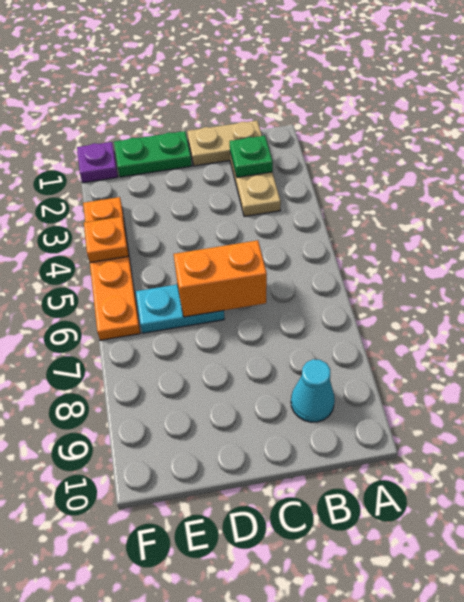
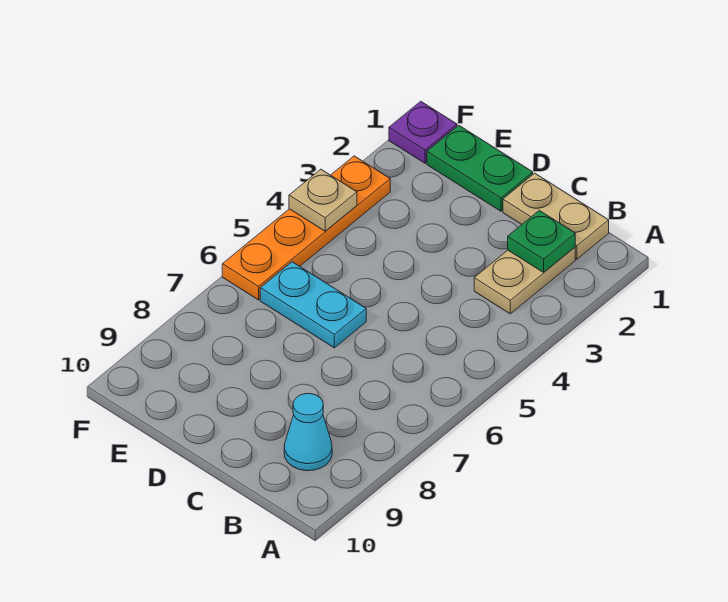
orange 1x2 brick [174,240,267,317] -> none
orange 1x1 plate [84,217,128,263] -> tan 1x1 plate [289,169,357,231]

